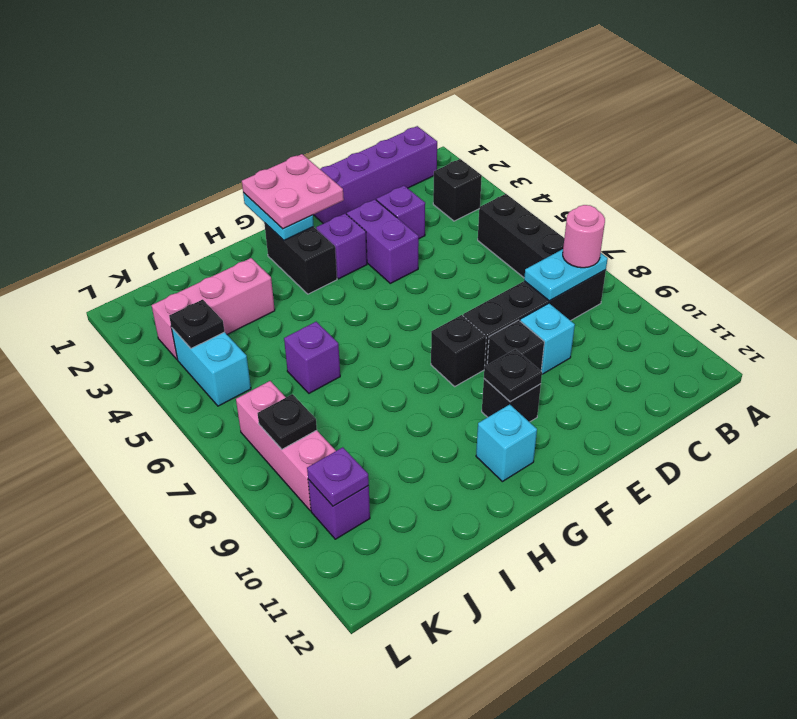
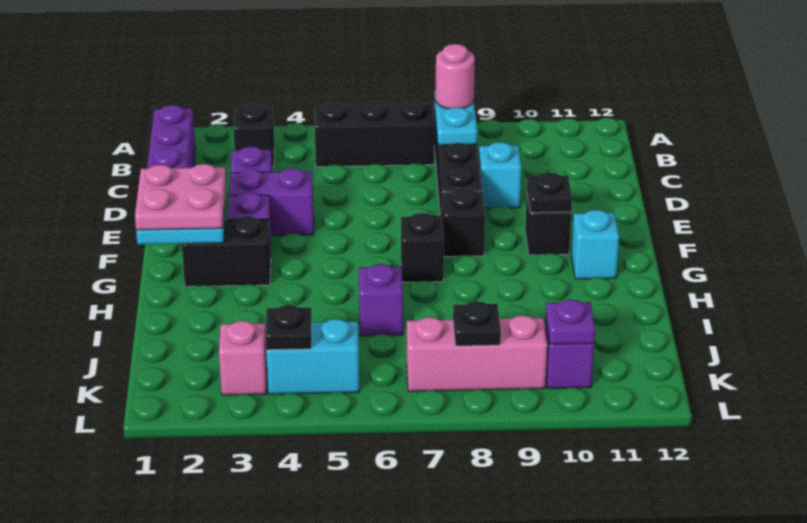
black 1x1 brick [487,320,544,371] -> black 1x1 brick moved to [401,213,444,282]
pink 1x3 brick [152,258,275,359] -> pink 1x1 brick [219,321,267,395]

